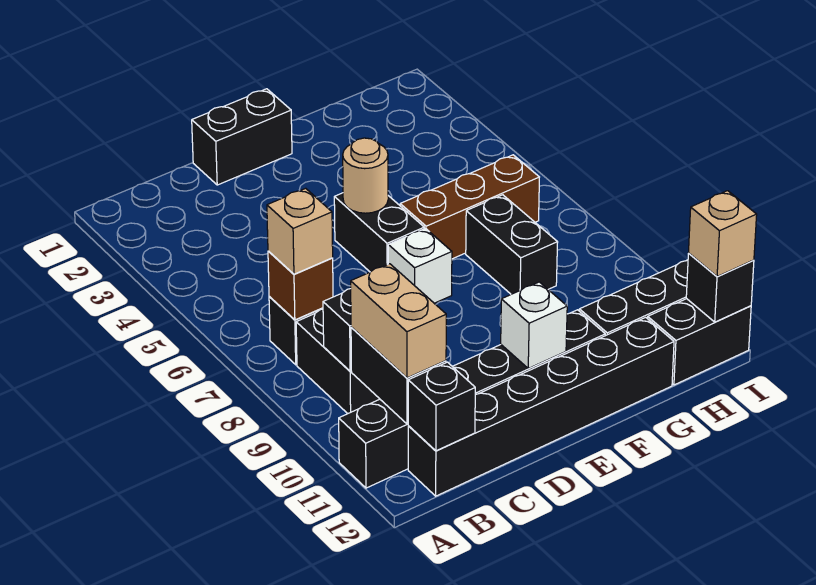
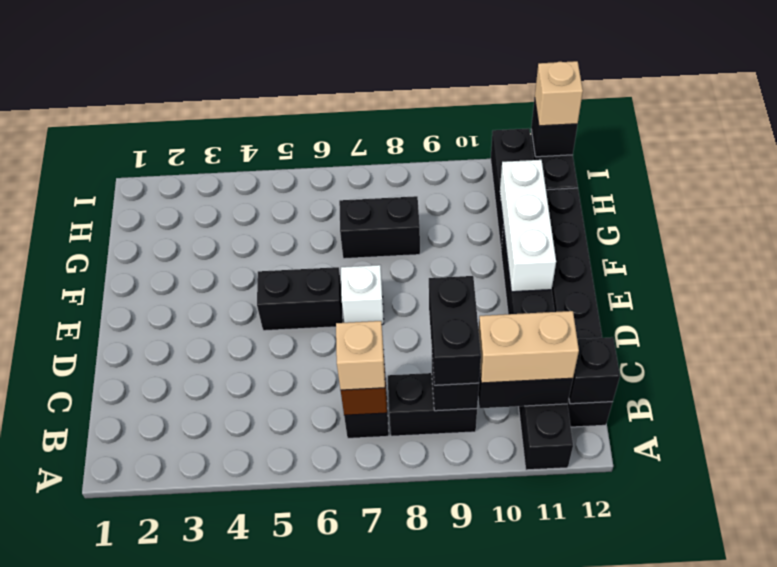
black 1x2 brick [192,89,292,185] -> black 1x2 brick moved to [429,276,481,385]
tan 1x1 round brick [343,138,388,213] -> none
white 1x1 brick [501,282,567,368] -> white 1x3 brick [500,160,556,292]
brown 1x3 brick [400,155,539,259] -> none

